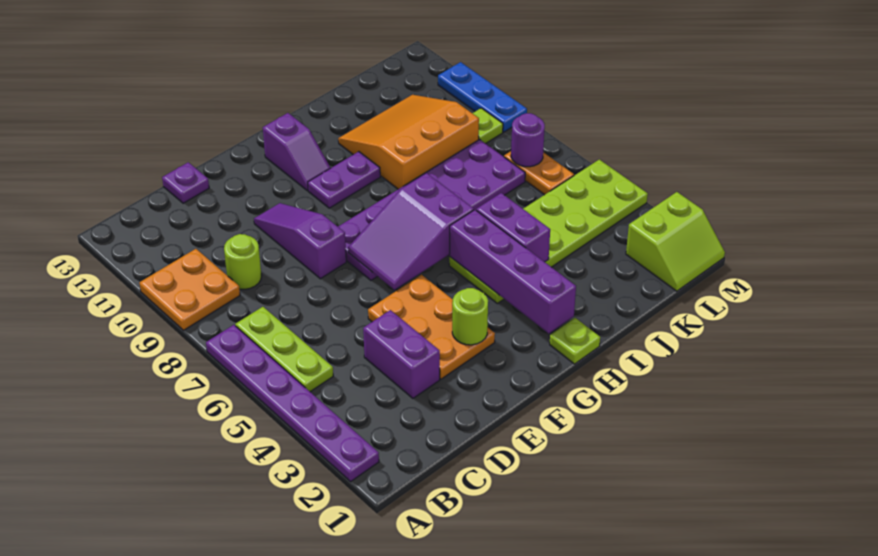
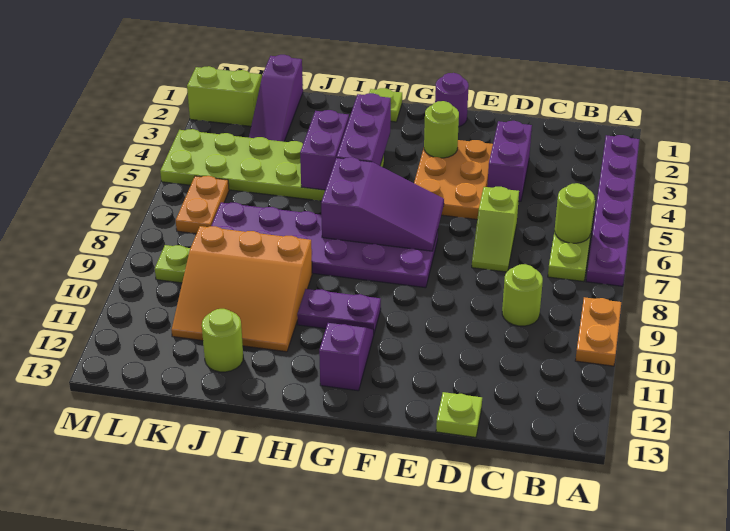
orange 2x2 plate [140,249,240,330] -> orange 1x2 plate [575,297,621,366]
none -> lime 1x1 round brick [555,183,595,243]
none -> lime 1x2 slope [472,187,519,272]
purple 1x1 plate [162,162,209,203] -> lime 1x1 plate [436,392,482,437]
purple 1x3 slope [254,203,346,279] -> purple 1x3 slope moved to [249,55,303,142]
purple 1x4 brick [450,210,576,333] -> purple 1x3 brick [337,93,391,166]
none -> lime 1x1 round brick [202,309,243,372]
purple 1x1 round brick [511,113,545,167] -> purple 1x1 round brick moved to [435,73,469,127]
blue 1x3 plate [438,62,527,132] -> none

